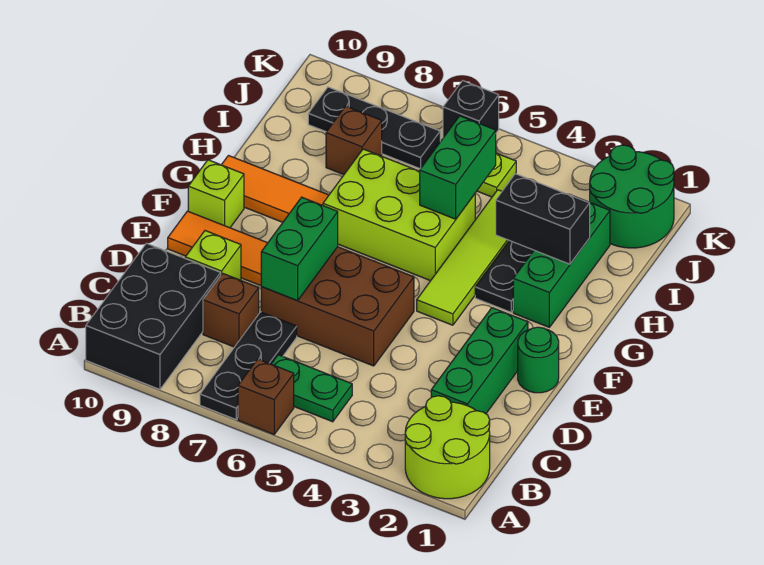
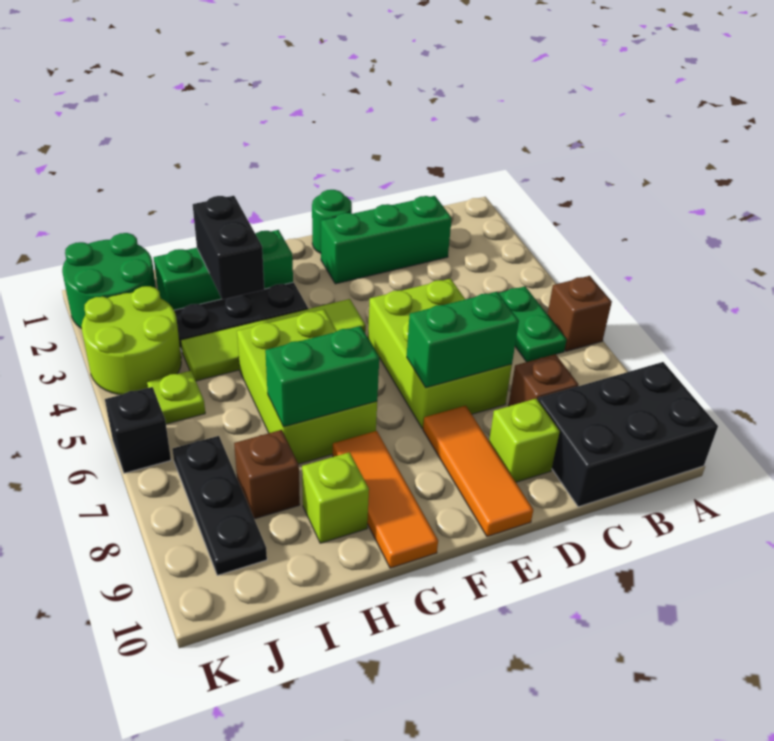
lime 2x2 round brick [405,396,490,499] -> lime 2x2 round brick moved to [82,286,181,395]
black 1x3 plate [200,312,297,419] -> none
brown 2x3 brick [261,247,414,366] -> lime 2x3 brick [368,279,512,428]
lime 1x1 brick [188,160,244,228] -> lime 1x1 brick moved to [302,452,369,543]
green 1x2 brick [420,116,496,219] -> green 1x2 brick moved to [265,326,379,427]

